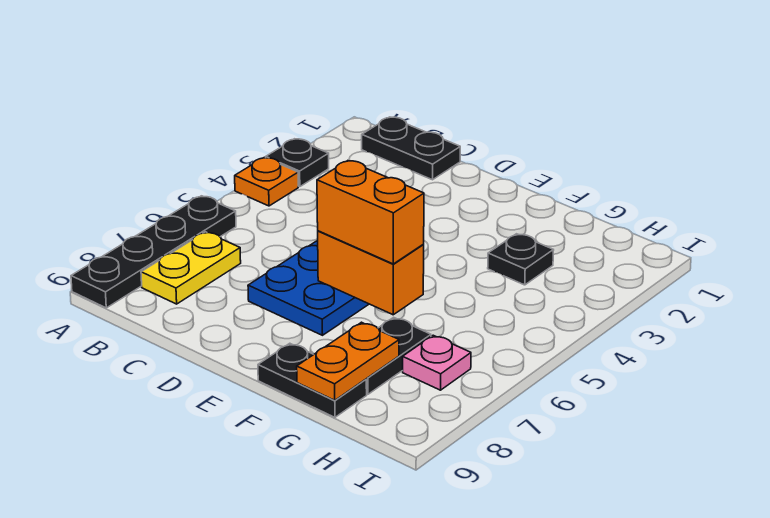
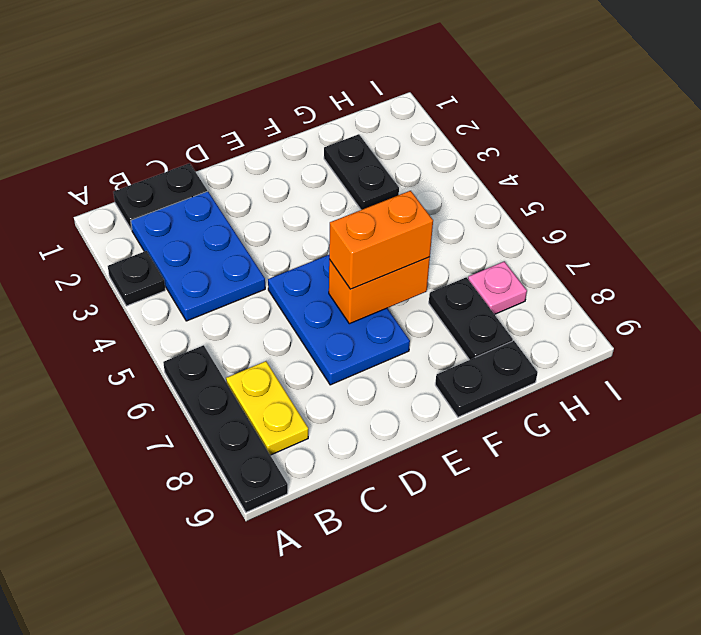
orange 1x1 plate [235,157,298,206] -> none
none -> blue 2x3 plate [131,191,265,321]
black 1x1 plate [488,234,554,285] -> black 1x2 plate [324,134,399,210]
orange 1x2 plate [297,322,399,400] -> none

